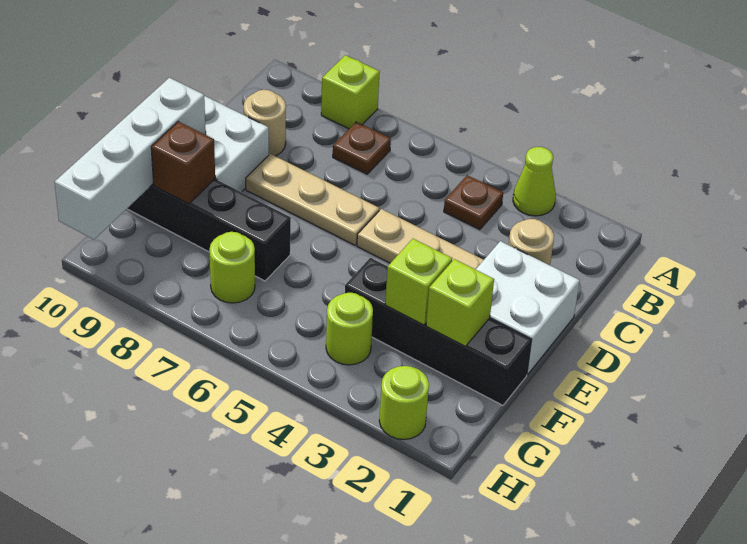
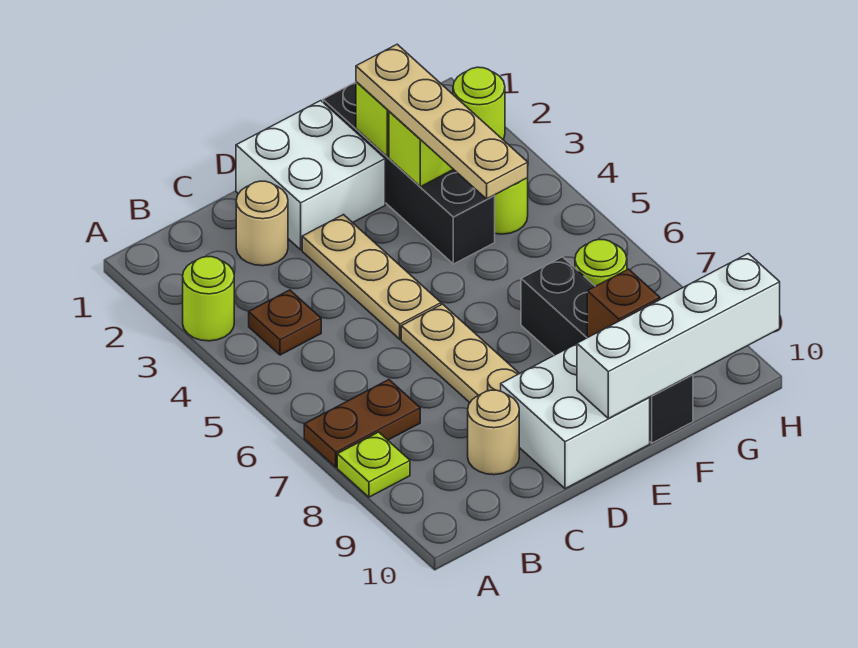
lime 1x1 cone [513,147,556,216] -> lime 1x1 round brick [183,257,234,341]
lime 1x1 brick [321,55,380,129] -> lime 1x1 plate [337,432,410,497]
brown 1x1 plate [333,122,391,174] -> brown 1x2 plate [304,380,420,467]
none -> tan 1x4 plate [356,44,528,199]

